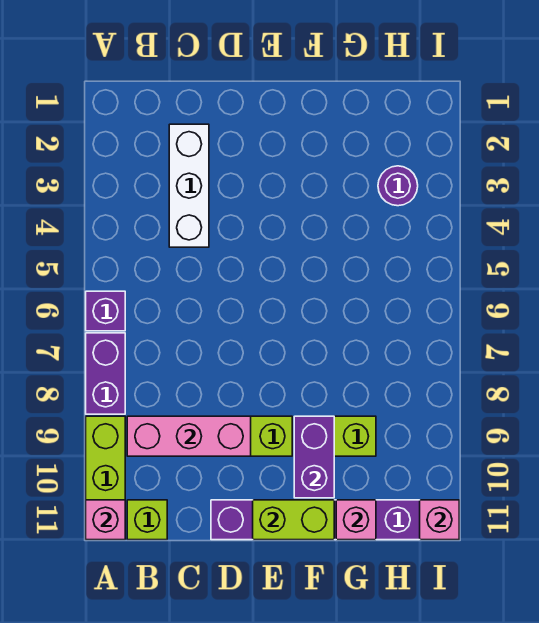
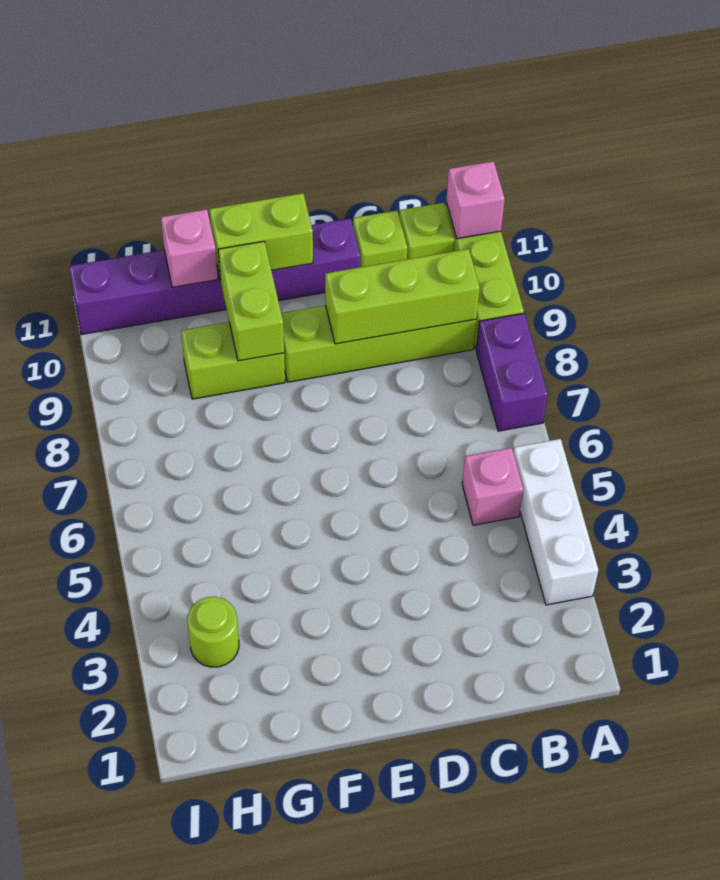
purple 1x1 brick [86,291,125,331] -> none
pink 1x3 brick [127,416,251,456] -> lime 1x3 brick [325,249,480,344]
white 1x3 brick [169,124,209,247] -> white 1x3 brick moved to [513,439,598,605]
none -> lime 1x1 brick [353,211,407,267]
purple 1x2 brick [294,416,334,498] -> lime 1x2 brick [218,241,284,361]
purple 1x1 round brick [378,166,418,206] -> lime 1x1 round brick [187,597,239,667]
pink 1x1 brick [420,500,459,540] -> pink 1x1 brick moved to [462,448,523,525]

